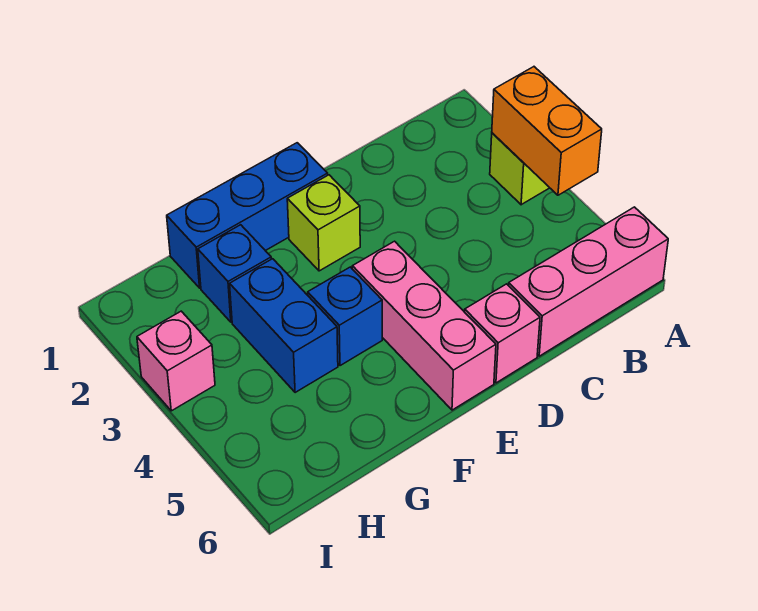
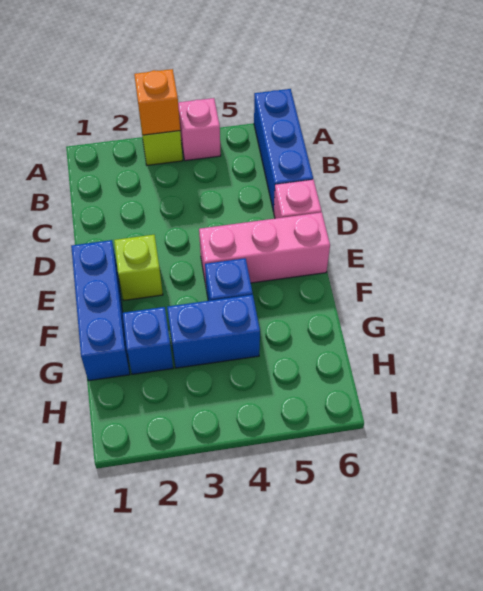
orange 1x2 brick [492,67,602,195] -> orange 1x1 brick [134,69,180,135]
pink 1x3 brick [509,207,668,356] -> blue 1x3 brick [254,89,313,212]
pink 1x1 brick [137,311,215,411] -> pink 1x1 brick moved to [178,98,221,161]

